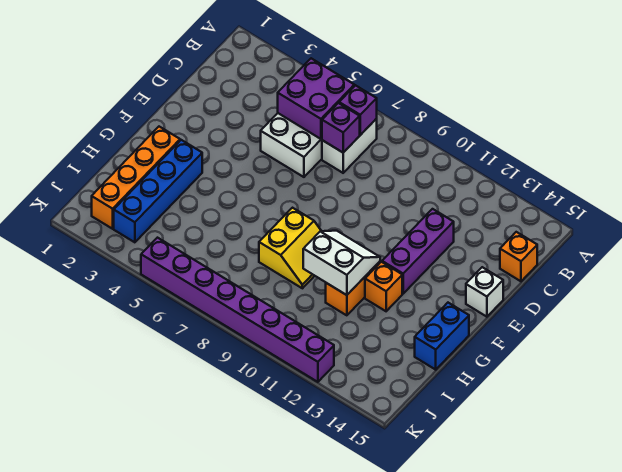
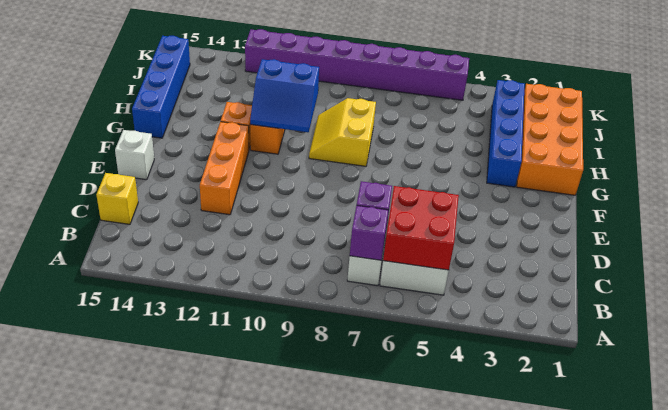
purple 2x2 brick [278,58,354,139] -> red 2x2 brick [383,186,459,270]
orange 1x1 brick [500,232,537,281] -> yellow 1x1 brick [96,173,138,224]
purple 1x3 brick [382,209,454,294] -> orange 1x3 brick [200,122,249,215]
orange 1x4 brick [92,127,180,229] -> orange 2x4 brick [517,84,583,195]
white 2x2 slope [303,231,380,295] -> blue 2x2 slope [250,59,319,132]
blue 1x2 brick [415,303,469,370] -> blue 1x4 brick [132,36,190,138]

